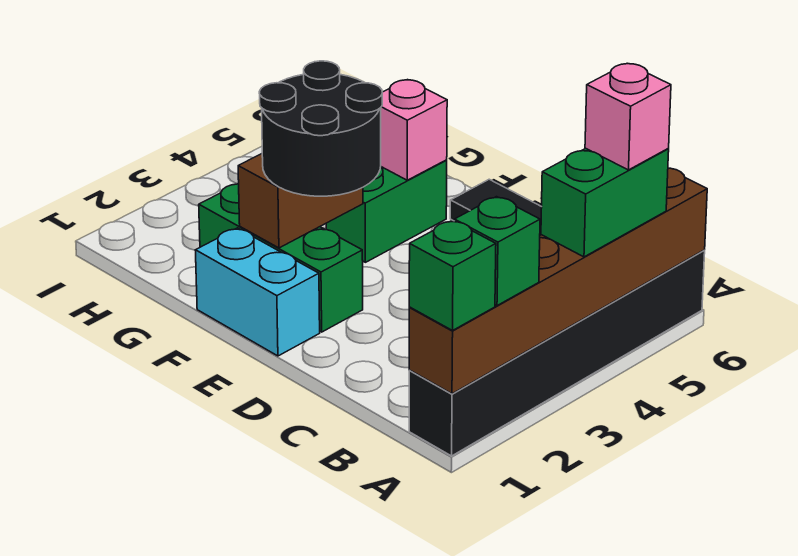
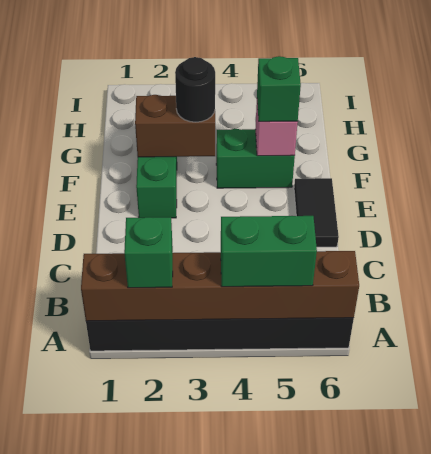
green 1x1 brick [409,220,496,331] -> green 1x1 brick moved to [257,56,301,122]
pink 1x1 brick [585,64,671,170] -> none
cyan 1x2 brick [195,228,320,356] -> none
black 2x2 round brick [259,61,382,196] -> black 1x1 round brick [175,57,215,122]

